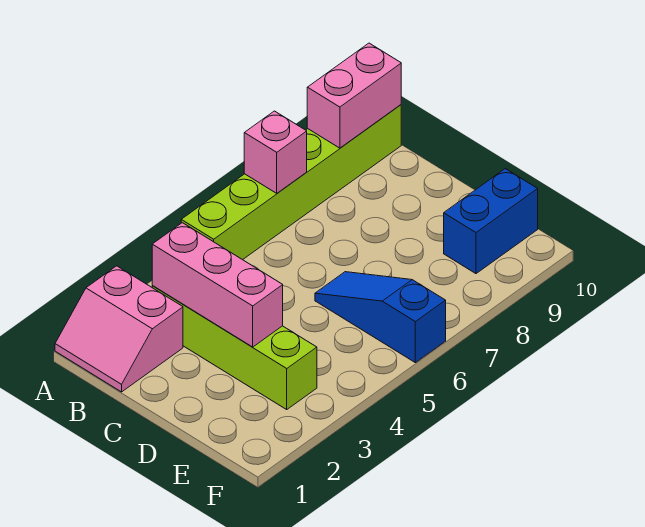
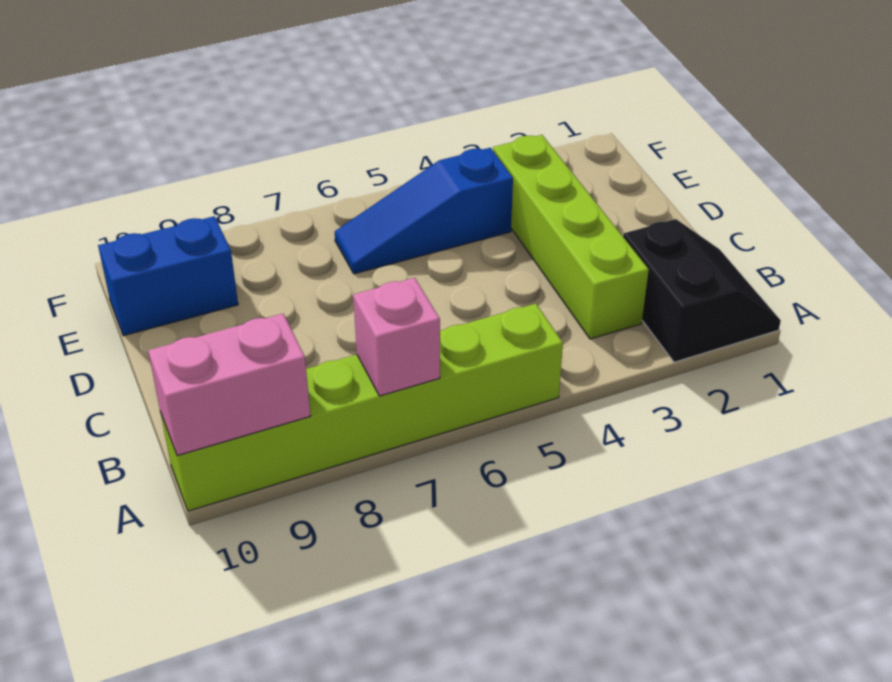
pink 2x2 slope [55,266,183,392] -> black 2x2 slope [623,219,781,362]
pink 1x3 brick [152,223,283,347] -> none
blue 1x3 slope [315,272,446,363] -> blue 1x3 slope turned to [335,148,513,274]

